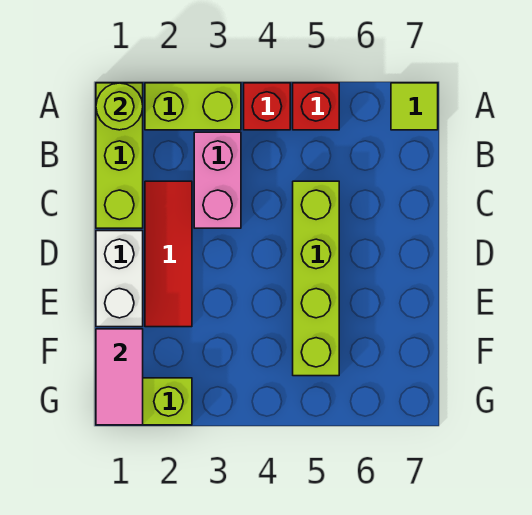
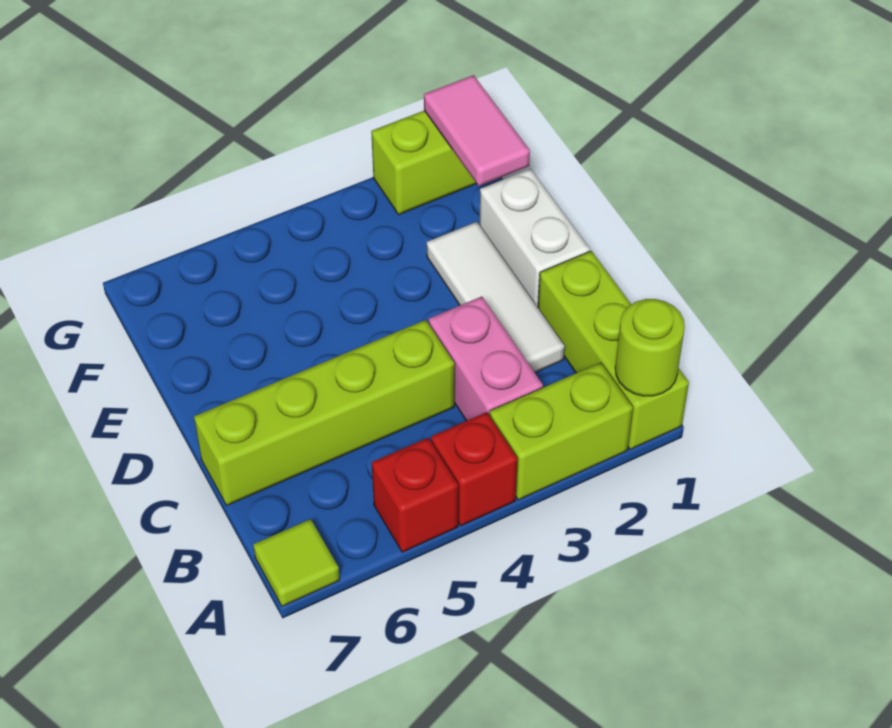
red 1x3 tile [145,181,192,327] -> white 1x3 tile [427,222,565,372]
lime 1x4 brick [293,181,339,376] -> lime 1x4 brick turned to [194,320,454,505]

